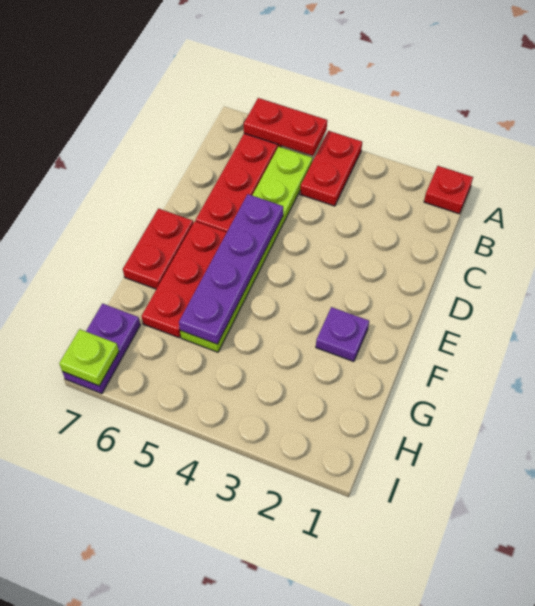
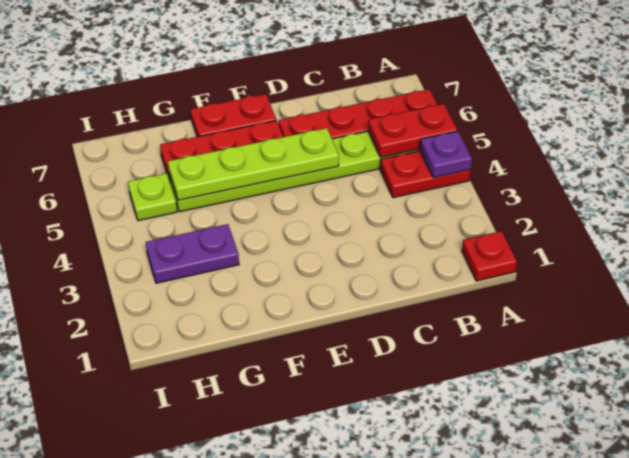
red 1x2 plate [244,98,327,156] -> red 1x2 plate turned to [368,104,457,157]
purple 1x4 plate [179,194,283,344] -> lime 1x4 plate [168,128,339,200]
purple 1x1 plate [316,307,369,362] -> purple 1x1 plate moved to [420,131,472,178]
purple 1x2 plate [63,304,140,394] -> purple 1x2 plate moved to [146,224,239,283]
lime 1x1 plate [59,329,119,386] -> lime 1x1 plate moved to [128,173,177,221]

